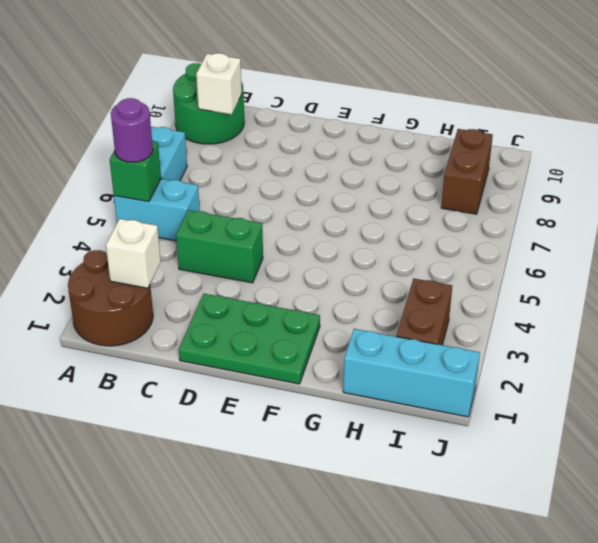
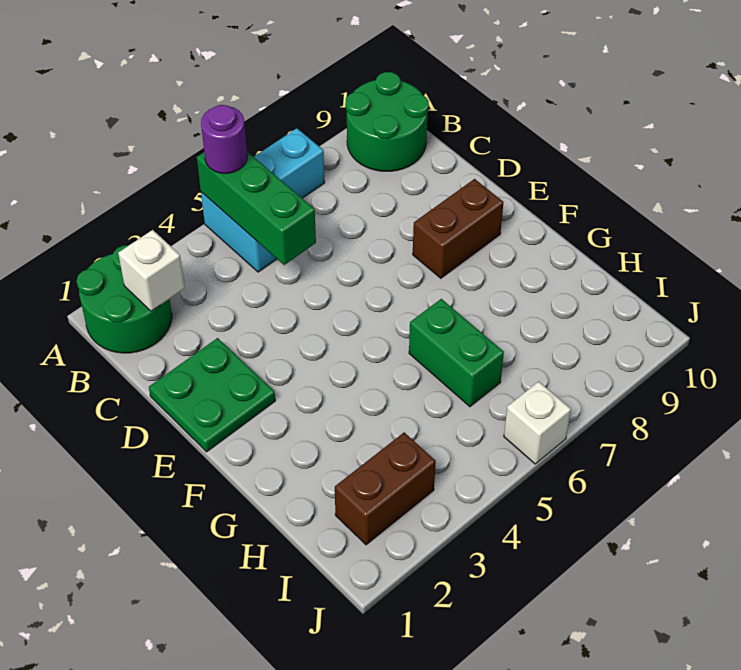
brown 2x2 round brick [68,250,153,346] -> green 2x2 round brick [77,245,172,353]
green 1x1 brick [110,141,161,202] -> green 1x3 brick [197,152,316,265]
white 1x1 brick [196,53,242,114] -> white 1x1 brick moved to [504,381,571,464]
green 1x2 brick [176,210,263,283] -> green 1x2 brick moved to [409,299,504,407]
green 2x3 plate [179,294,320,384] -> green 2x2 plate [149,338,275,452]
cyan 1x3 brick [343,329,480,417] -> none
brown 1x2 brick [441,129,493,214] -> brown 1x2 brick moved to [413,179,503,278]

